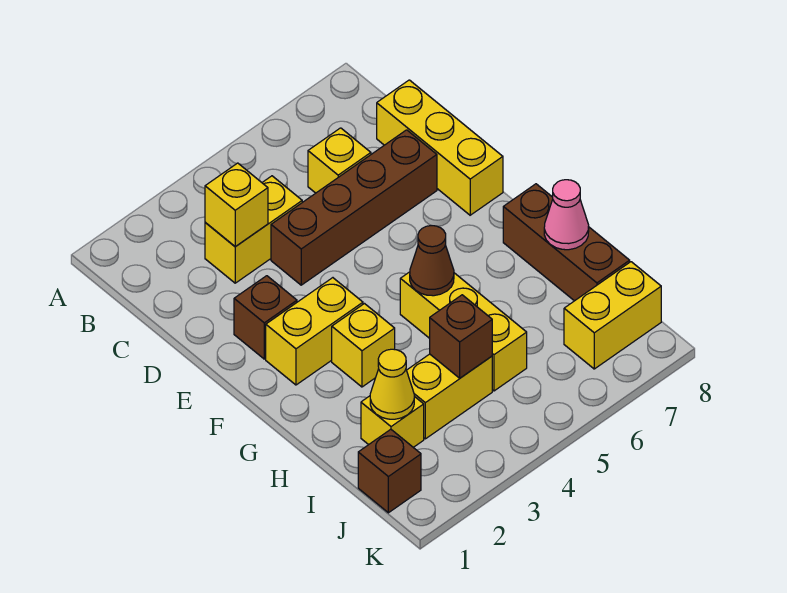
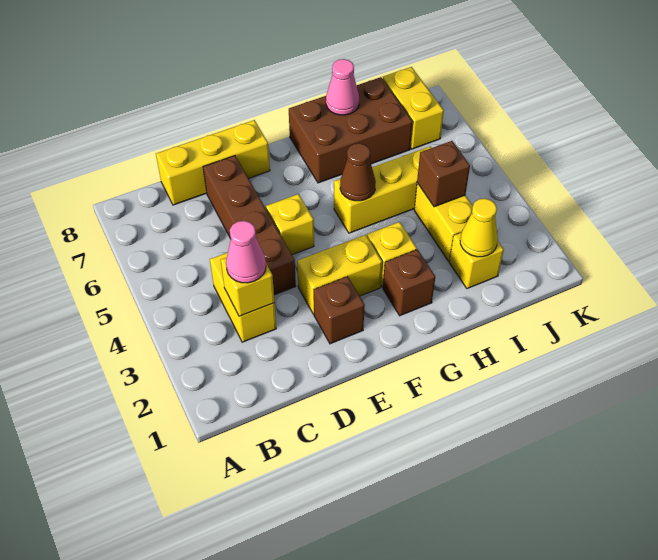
none -> pink 1x1 cone [226,221,266,283]
yellow 1x1 brick [308,128,371,193] -> yellow 1x1 brick moved to [266,194,314,255]
yellow 1x2 brick [266,278,363,385] -> yellow 1x2 brick turned to [297,235,382,314]
brown 1x3 brick [503,184,630,301] -> brown 2x3 brick [289,77,413,183]
brown 1x1 brick [358,429,421,513] -> brown 1x1 brick moved to [383,249,435,316]

